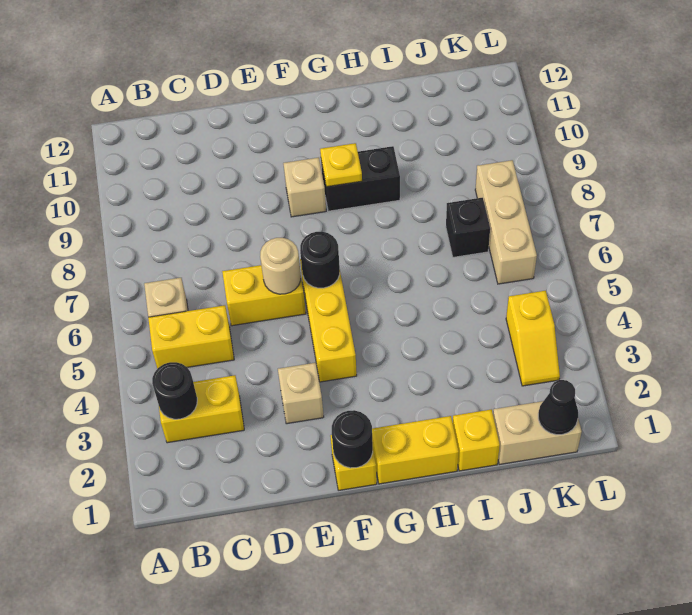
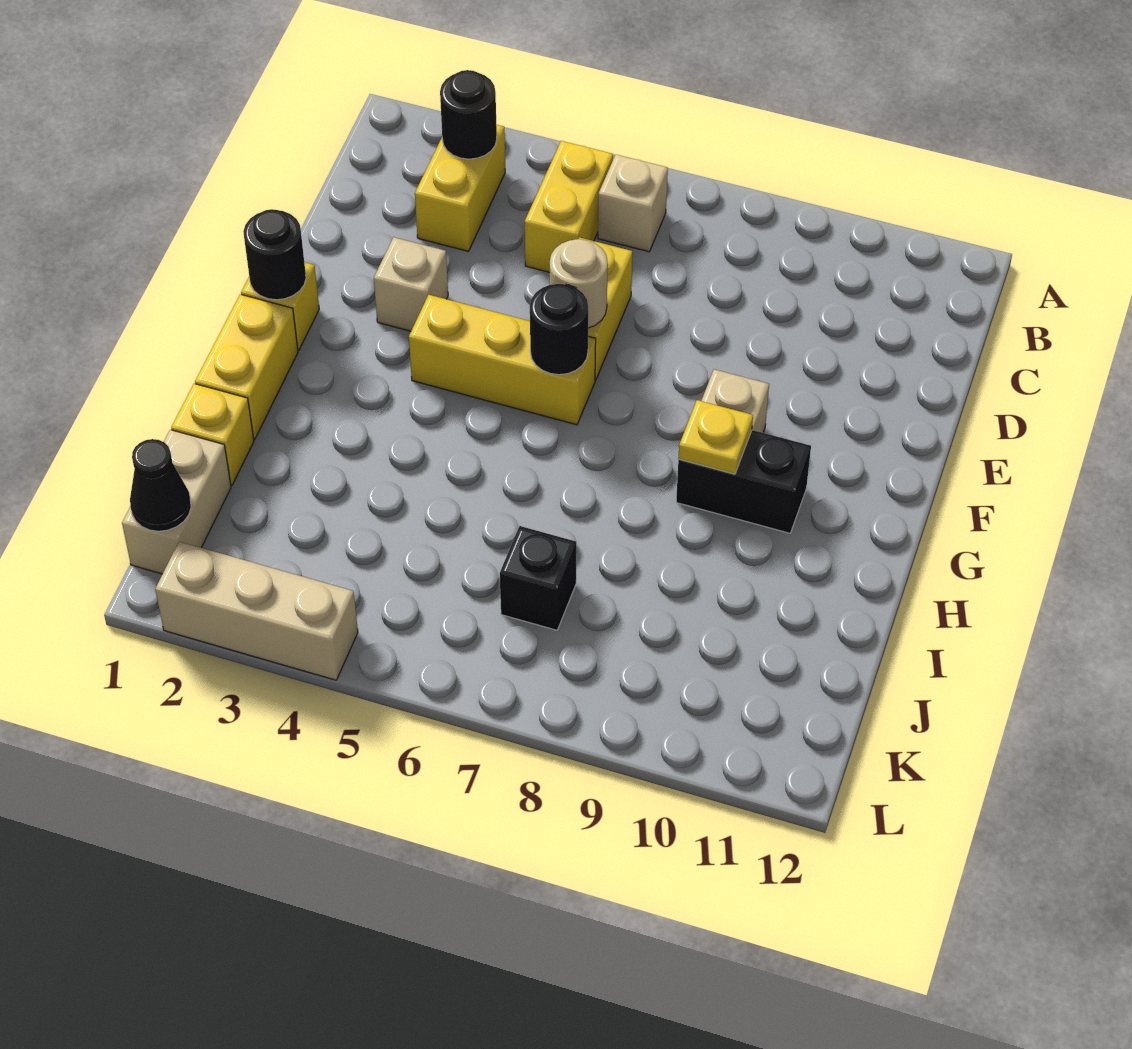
black 1x2 brick [321,146,400,211] -> black 1x2 brick turned to [676,430,811,533]
yellow 1x2 slope [506,291,560,386] -> none
tan 1x3 brick [475,160,537,284] -> tan 1x3 brick moved to [155,542,358,680]

